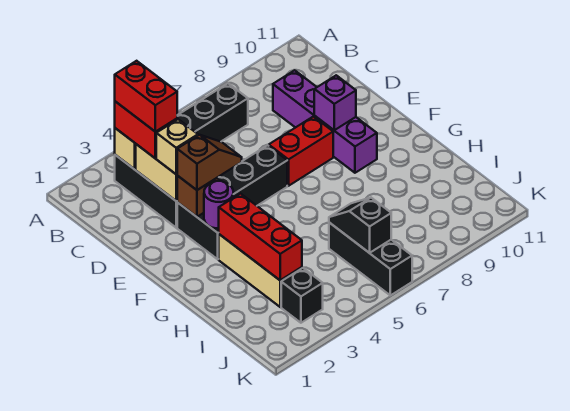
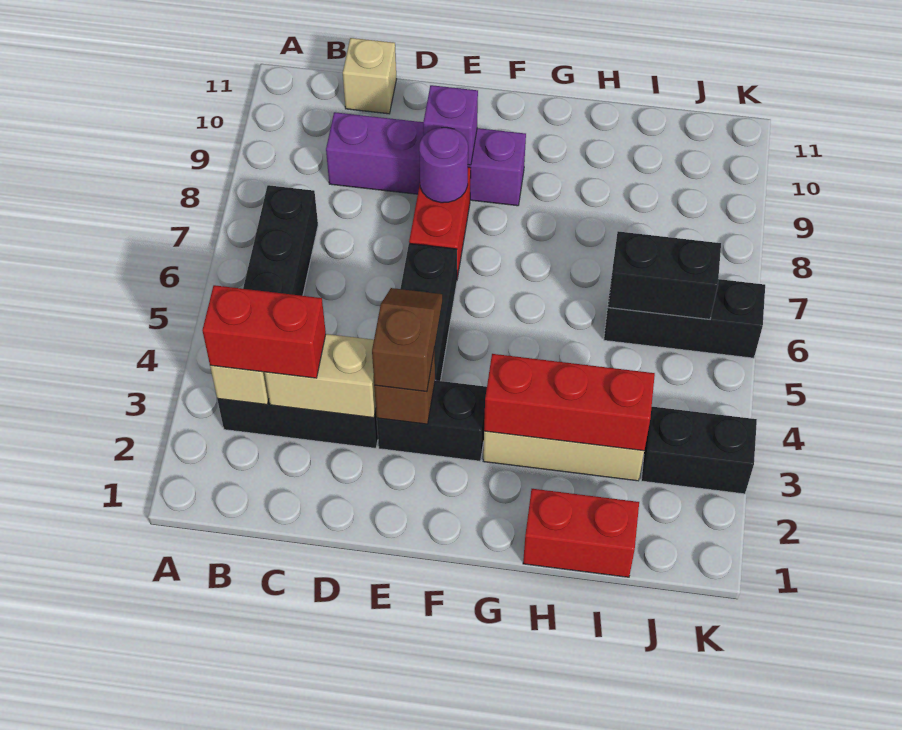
red 1x2 brick [115,61,177,132] -> red 1x2 brick moved to [523,489,639,577]
tan 1x1 brick [156,119,198,174] -> tan 1x1 brick moved to [343,38,396,114]
purple 1x1 round brick [204,181,233,229] -> purple 1x1 round brick moved to [419,127,468,203]
black 1x2 slope [329,198,391,253] -> black 1x2 brick [608,231,721,319]
black 1x1 brick [281,268,323,323] -> black 1x2 brick [641,407,757,494]

